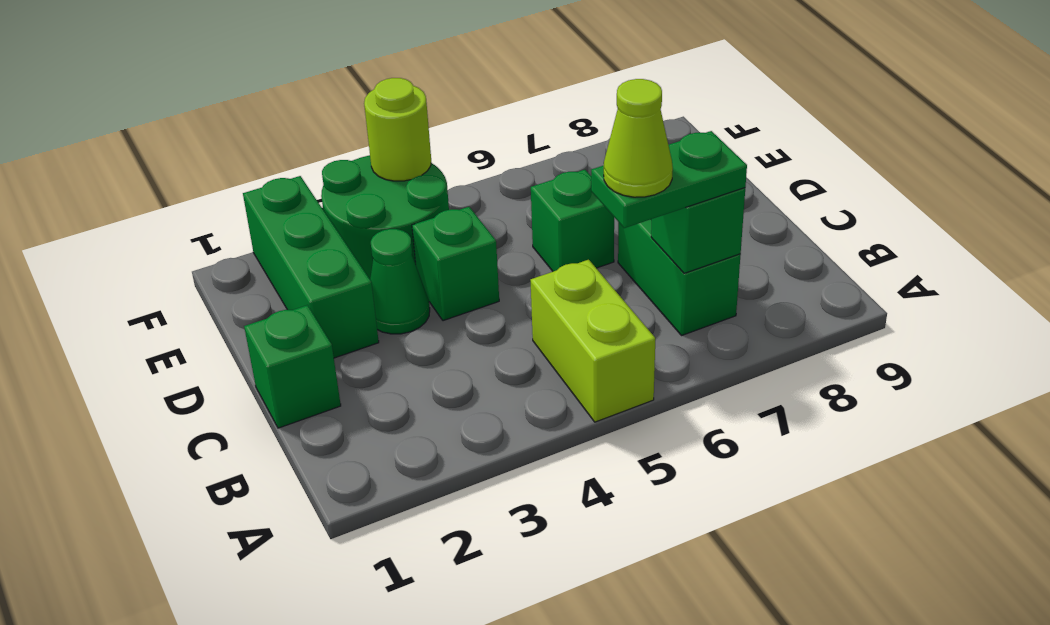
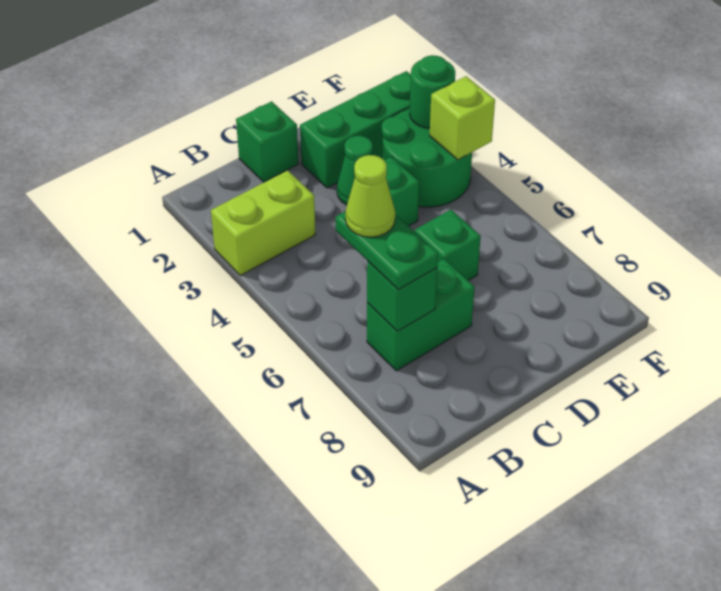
lime 1x2 brick [531,260,655,422] -> lime 1x2 brick moved to [211,170,315,276]
none -> green 1x1 round brick [410,55,455,128]
lime 1x1 round brick [364,78,431,181] -> lime 1x1 brick [430,76,495,160]

